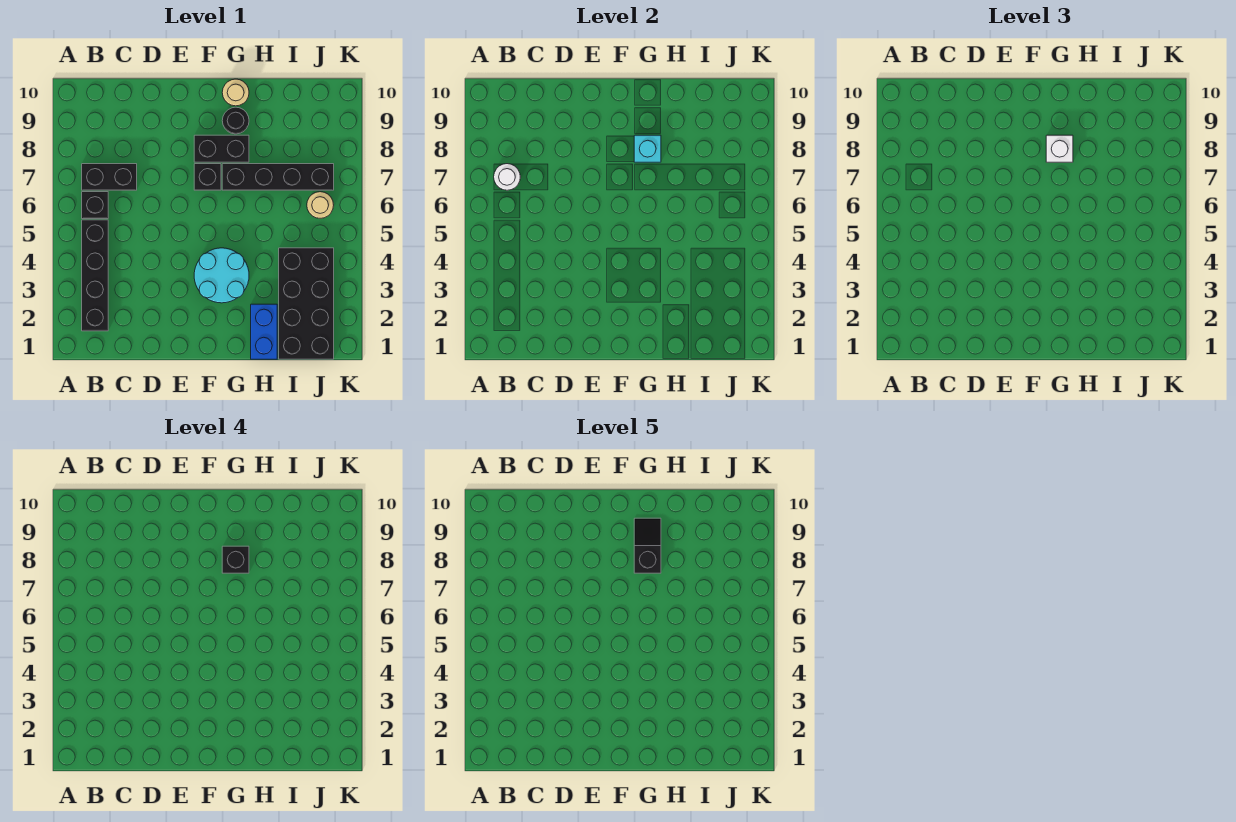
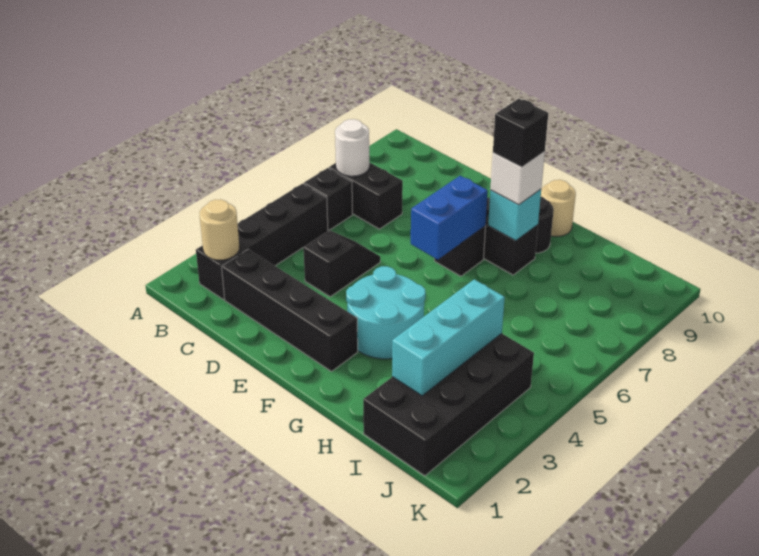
black 1x4 brick [222,164,334,190] -> black 1x4 brick moved to [221,249,358,371]
black 1x2 slope [634,518,661,573] -> black 1x2 slope moved to [303,230,380,297]
blue 1x2 brick [251,304,277,359] -> blue 1x2 brick moved to [411,176,488,259]
none -> cyan 1x3 brick [392,279,505,396]
tan 1x1 round brick [307,192,334,218] -> tan 1x1 round brick moved to [200,199,239,260]

